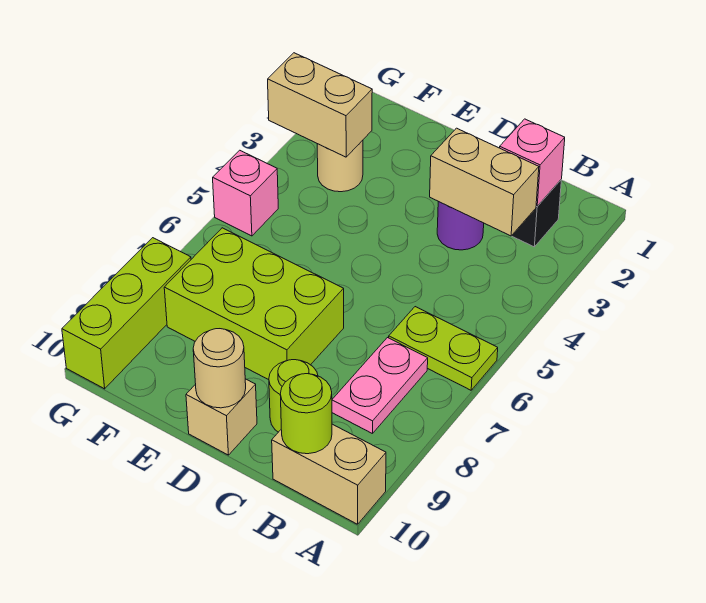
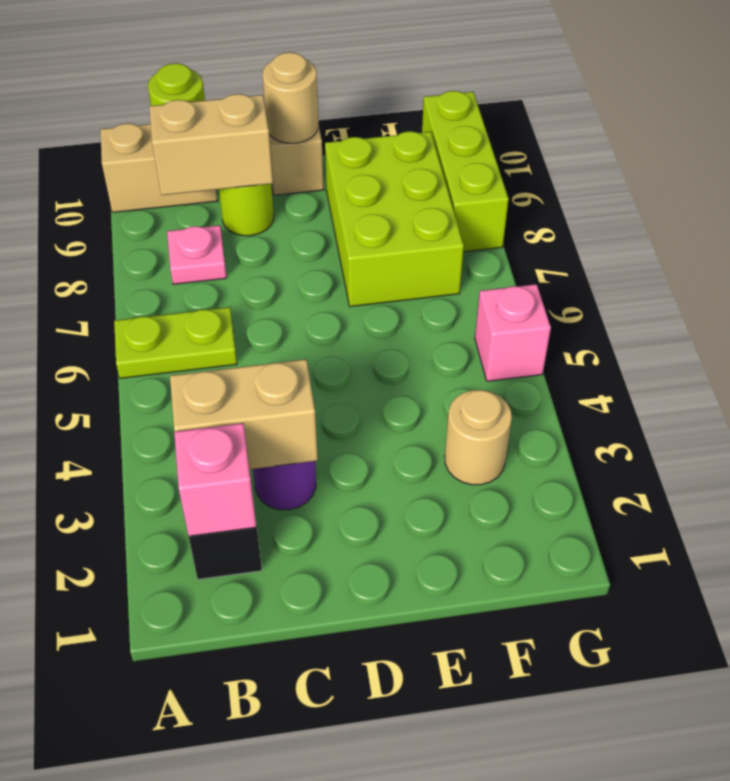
pink 1x2 plate [332,338,428,434] -> pink 1x1 plate [167,225,227,284]
lime 2x3 brick [164,228,344,380] -> lime 2x3 brick turned to [325,131,464,307]
tan 1x2 brick [268,53,372,157] -> tan 1x2 brick moved to [149,94,273,195]

